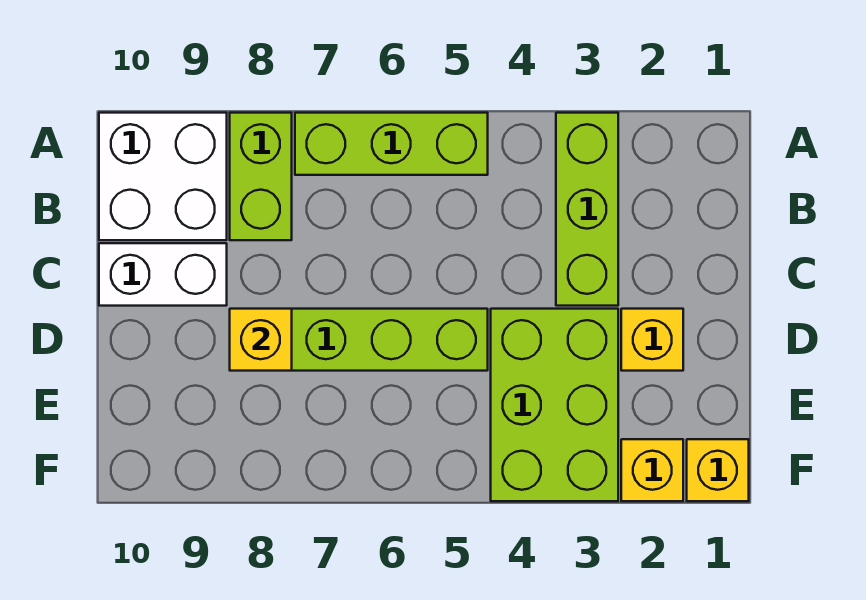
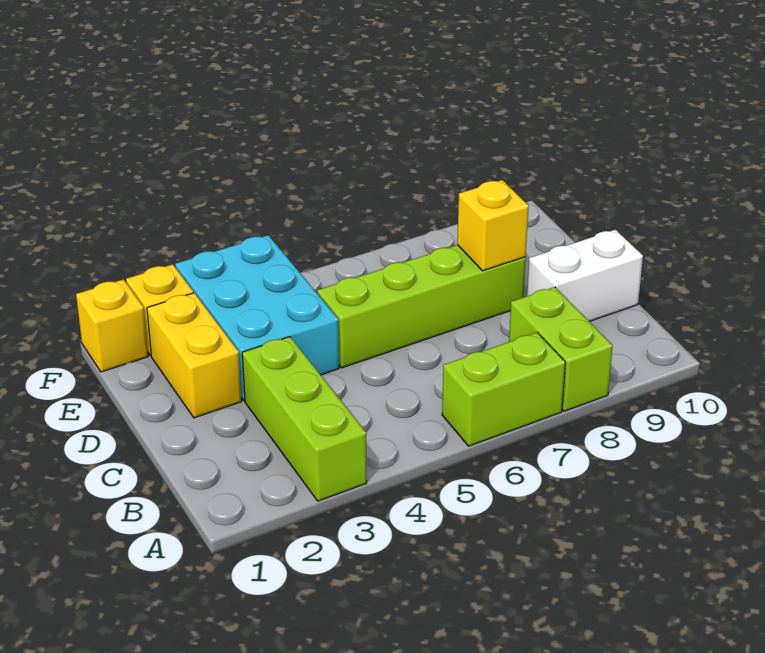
lime 1x3 brick [295,113,488,175] -> lime 1x2 brick [442,332,565,446]
white 2x2 brick [99,113,227,240] -> none
yellow 1x1 brick [621,309,683,371] -> yellow 1x2 brick [147,293,242,418]
lime 2x3 brick [491,309,618,501] -> cyan 2x3 brick [175,235,339,401]

